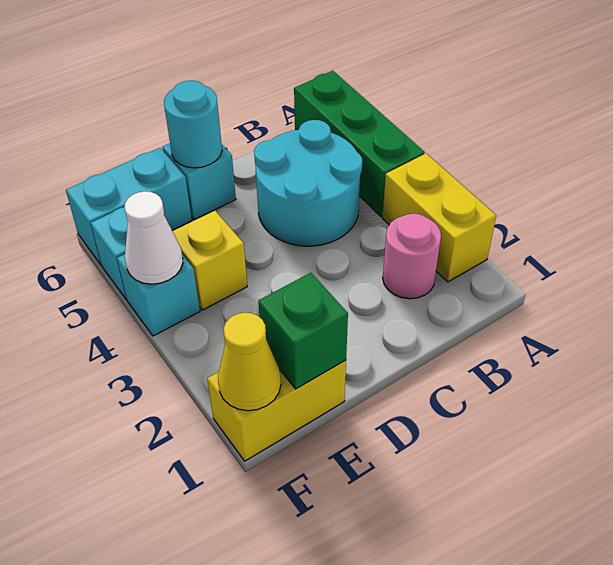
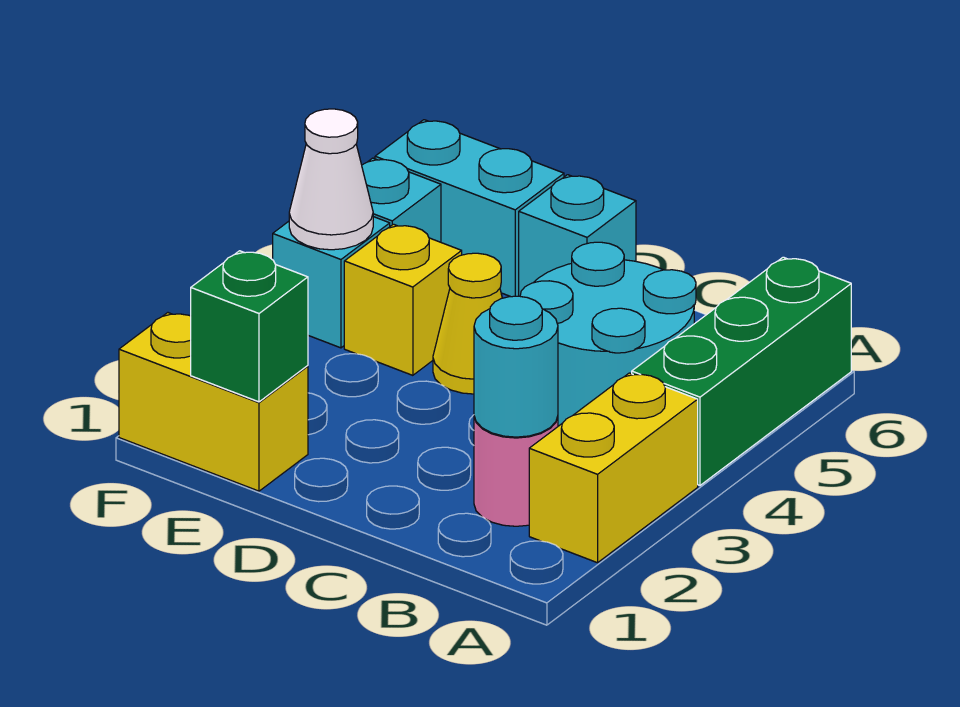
cyan 1x1 round brick [164,81,222,168] -> cyan 1x1 round brick moved to [474,296,558,437]
yellow 1x1 cone [218,313,281,411] -> yellow 1x1 cone moved to [433,253,502,394]

